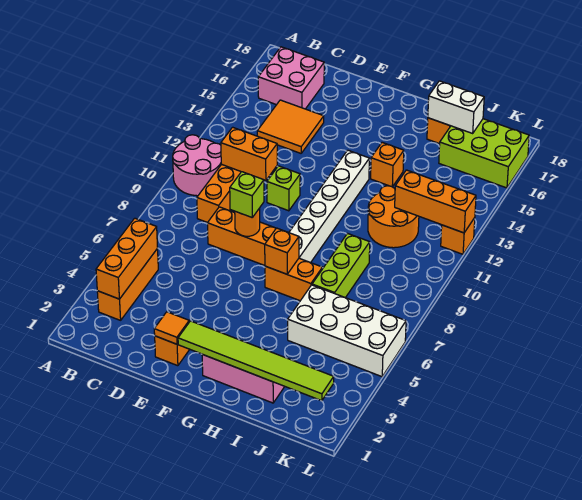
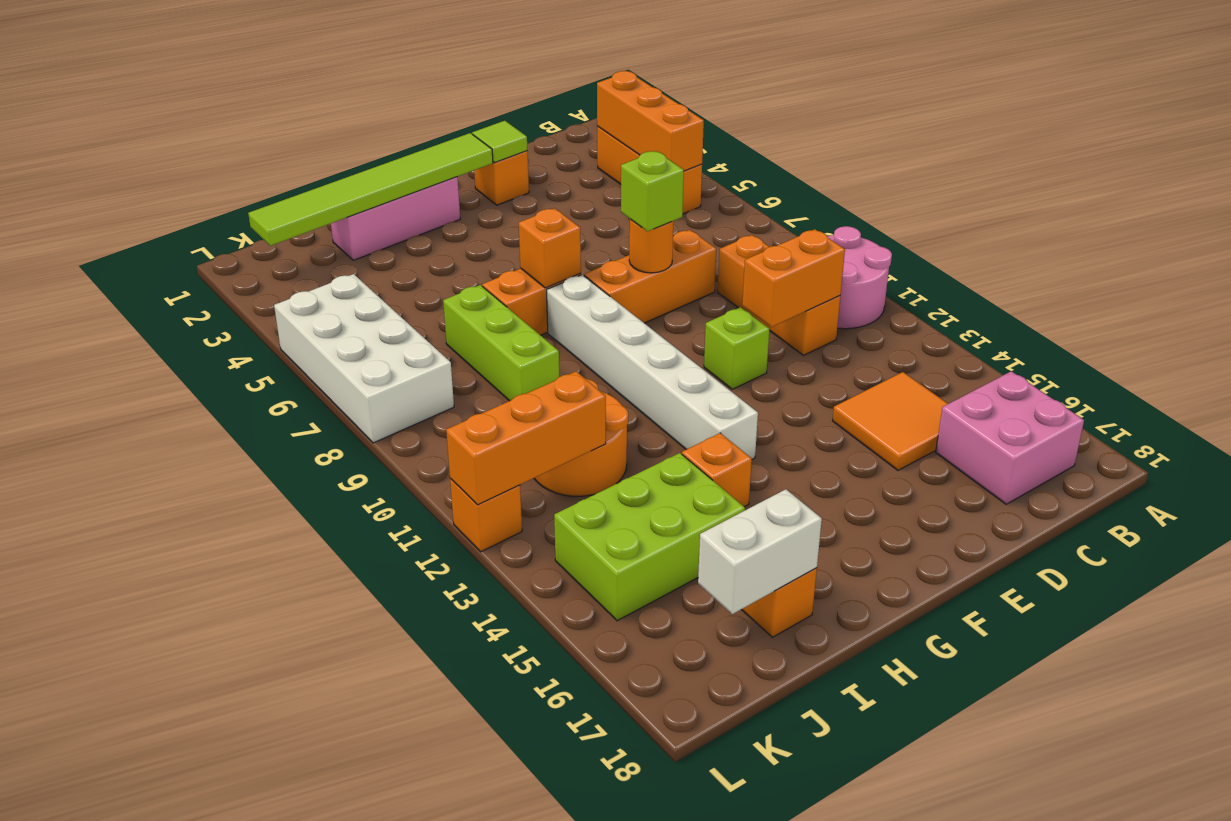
orange 1x1 tile [154,312,189,344] -> lime 1x1 tile [472,121,527,163]
white 2x4 brick [288,285,406,377] -> white 2x4 brick turned to [274,274,454,443]
lime 2x3 brick [439,119,529,188] -> lime 2x3 brick moved to [554,453,745,621]

